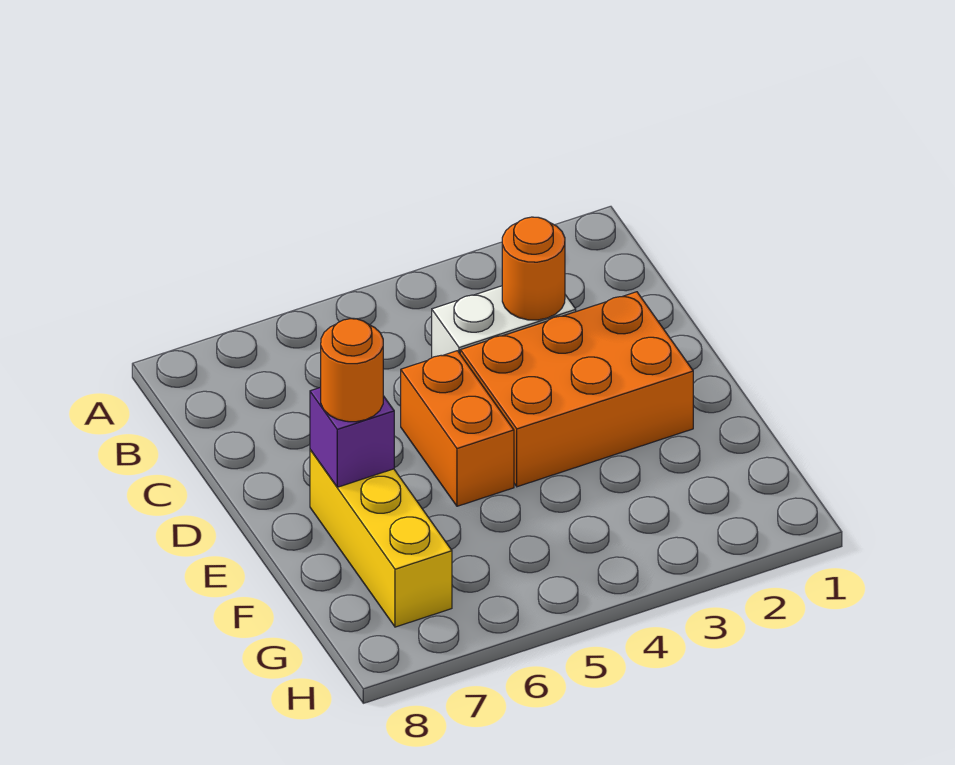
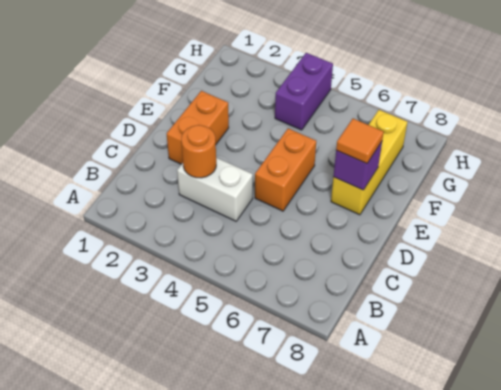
orange 2x3 brick [460,292,693,487] -> orange 1x2 brick [167,91,229,164]
orange 1x1 round brick [321,319,383,422] -> orange 1x1 tile [336,119,384,164]
none -> purple 1x2 brick [275,53,333,130]

